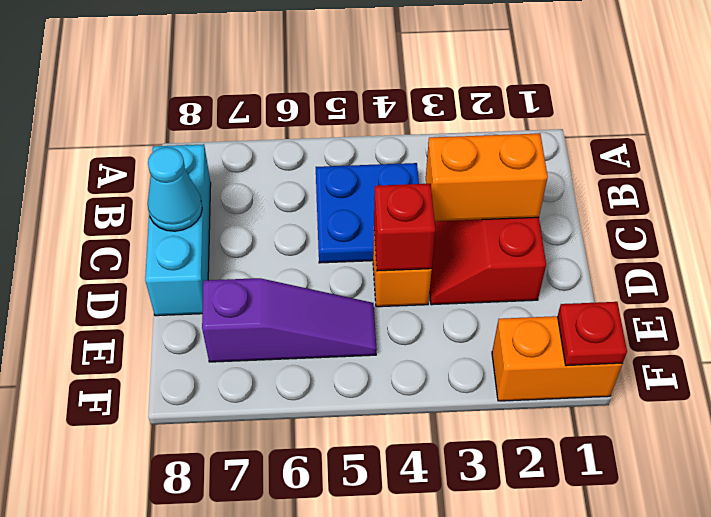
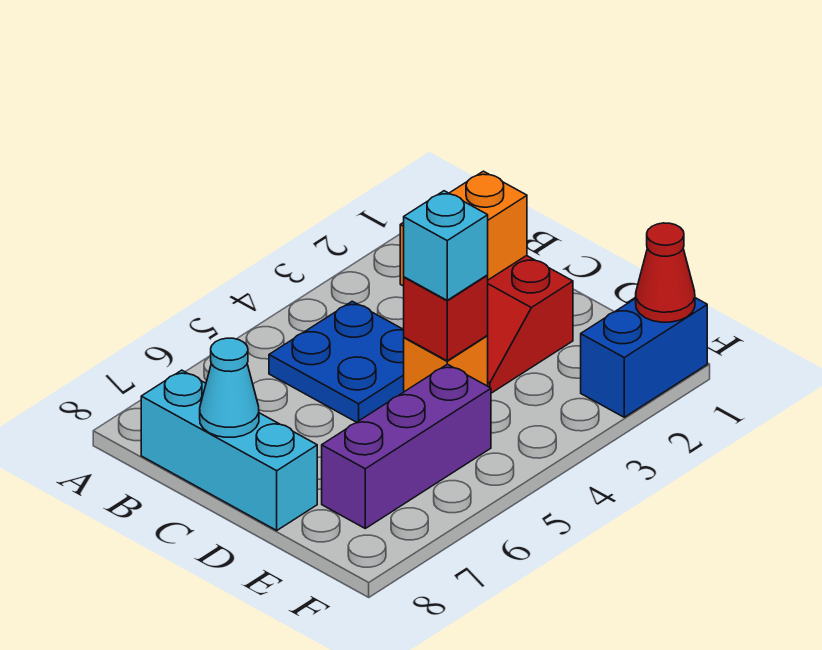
none -> cyan 1x1 brick [404,191,488,300]
purple 1x3 slope [202,278,377,362] -> purple 1x3 brick [322,364,491,528]
orange 1x2 brick [492,316,622,401] -> blue 1x2 brick [581,298,707,417]
red 1x1 plate [558,302,627,366] -> red 1x1 cone [636,223,695,322]

